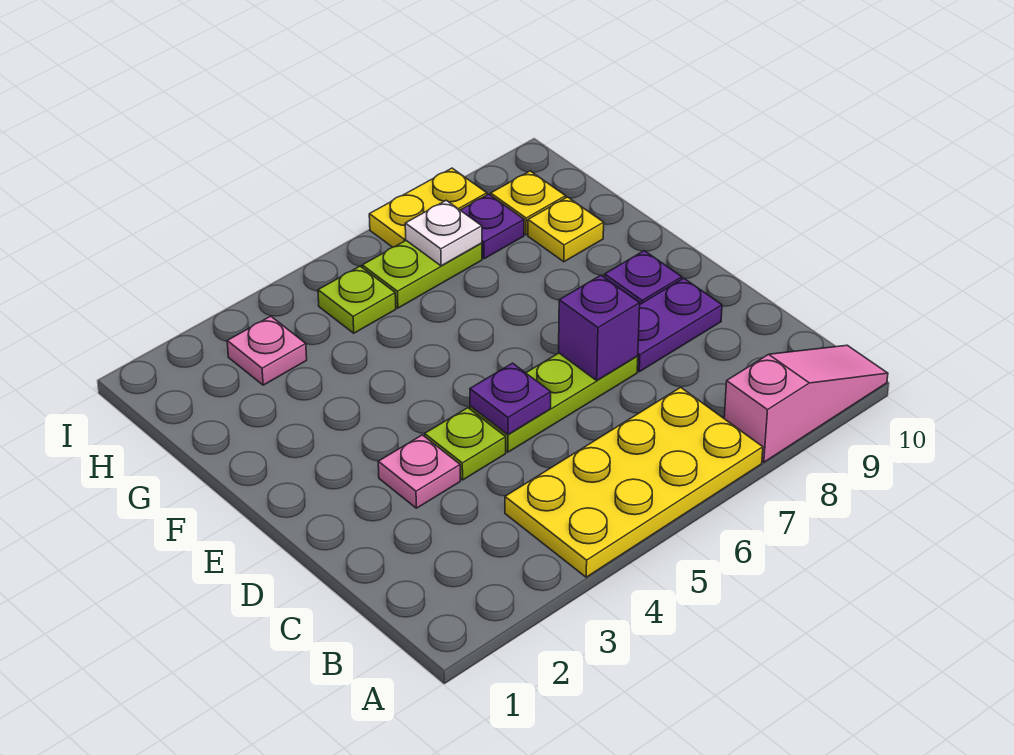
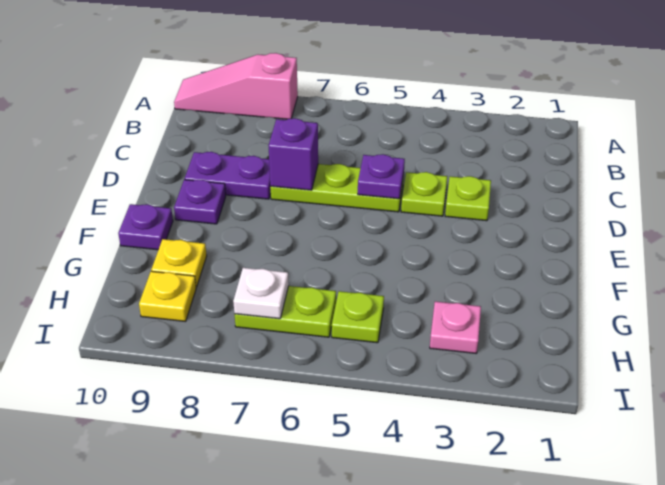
yellow 2x4 plate [505,387,763,577] -> none
pink 1x1 plate [378,435,460,508] -> lime 1x1 plate [445,176,491,221]
purple 1x1 plate [461,194,524,259] -> purple 1x1 plate moved to [118,204,173,250]
yellow 1x2 plate [369,168,487,247] -> none

